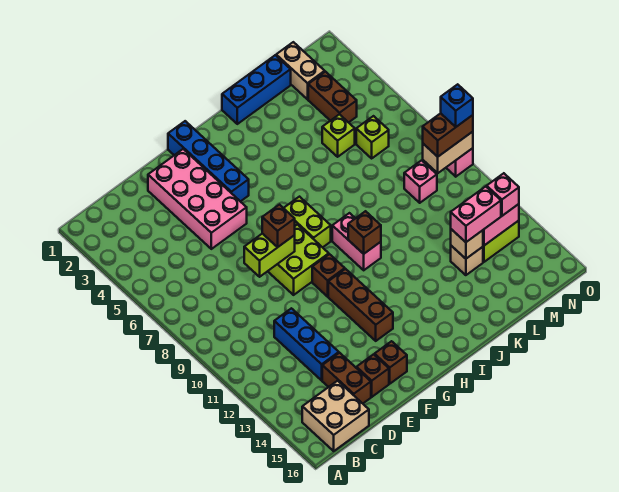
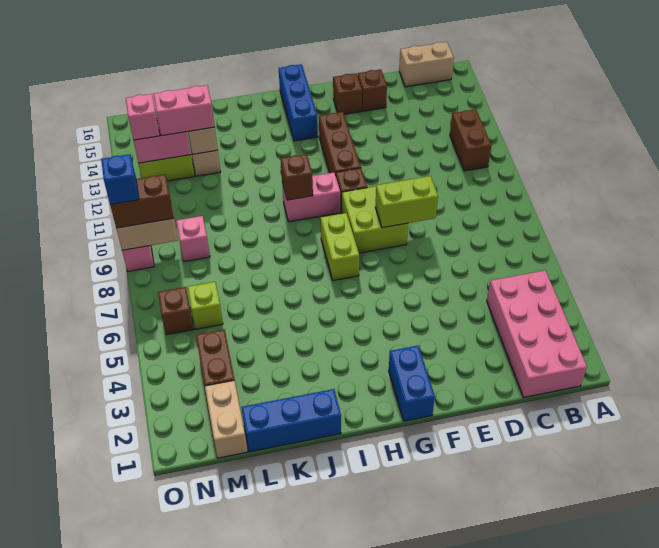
tan 2x2 brick [302,381,369,451] -> tan 1x2 brick [399,42,454,87]
blue 1x3 brick [274,308,339,380] -> blue 1x3 brick moved to [279,64,318,141]
brown 1x2 brick [322,353,371,403] -> brown 1x2 brick moved to [450,109,491,171]
pink 2x4 brick [148,149,247,249] -> pink 2x4 brick moved to [487,271,587,397]
brown 1x1 brick [262,205,295,247] -> brown 1x1 brick moved to [158,287,194,335]
blue 1x4 brick [168,121,249,202] -> blue 1x2 brick [389,346,435,421]
pink 1x2 brick [332,213,381,270] -> pink 1x2 brick turned to [282,173,340,222]
lime 1x1 brick [322,114,355,157] -> none

